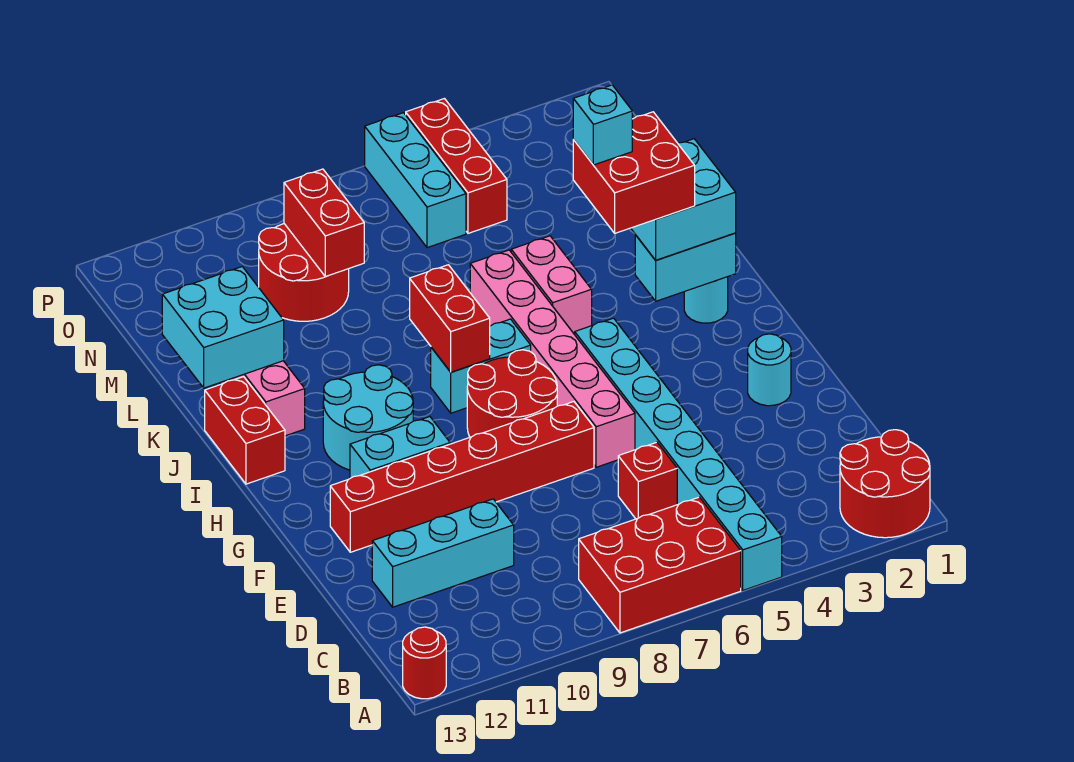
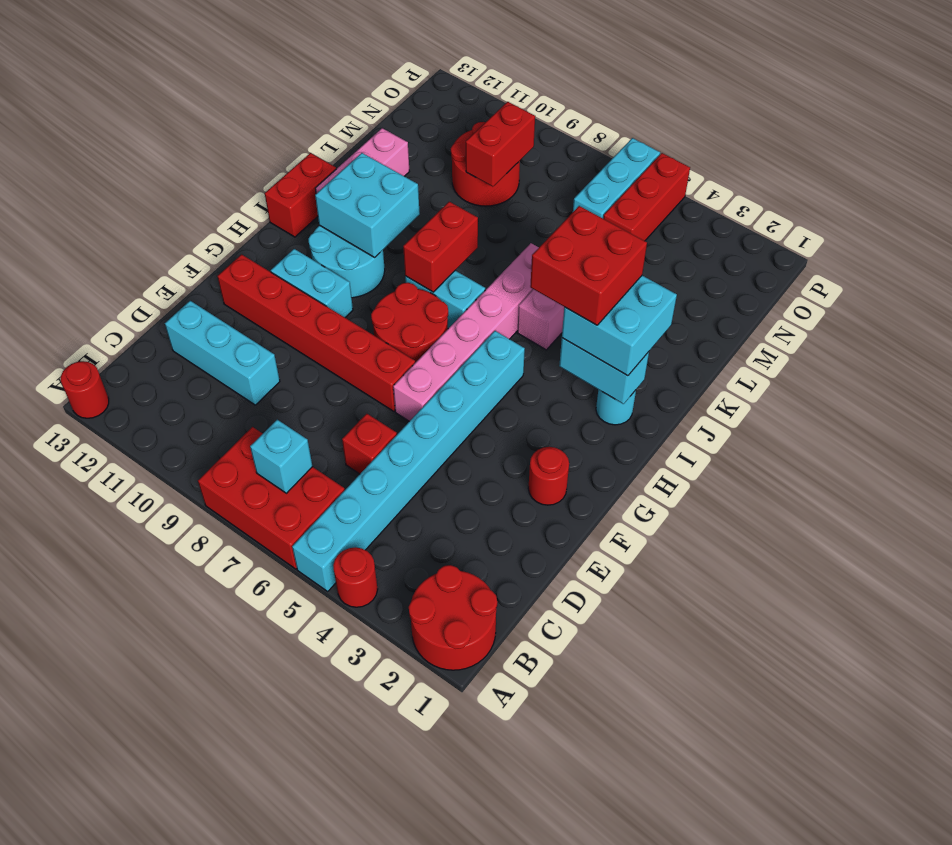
none -> red 1x1 round brick [333,547,378,607]
cyan 1x1 round brick [748,334,791,406] -> red 1x1 round brick [528,447,569,505]
cyan 1x1 brick [573,85,632,165] -> cyan 1x1 brick moved to [250,420,313,493]
cyan 2x2 brick [162,267,284,388] -> cyan 2x2 brick moved to [315,153,420,258]

